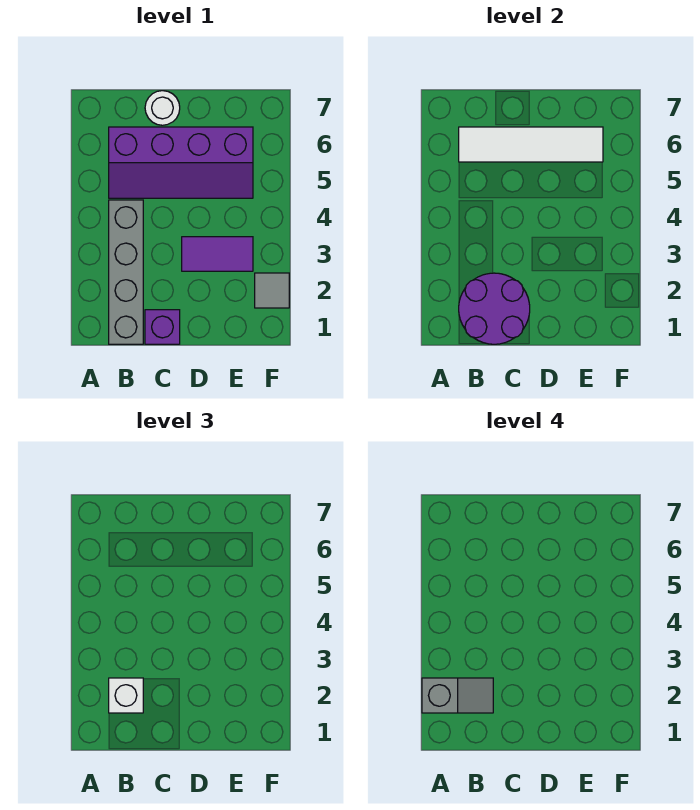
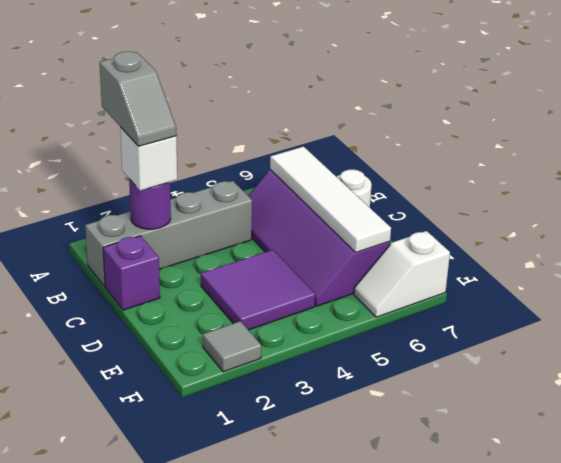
purple 2x2 round brick [459,273,530,344] -> purple 1x1 round brick [129,179,171,229]
purple 1x2 tile [182,237,253,271] -> purple 2x2 tile [201,250,315,330]
none -> white 1x2 slope [354,231,450,317]

